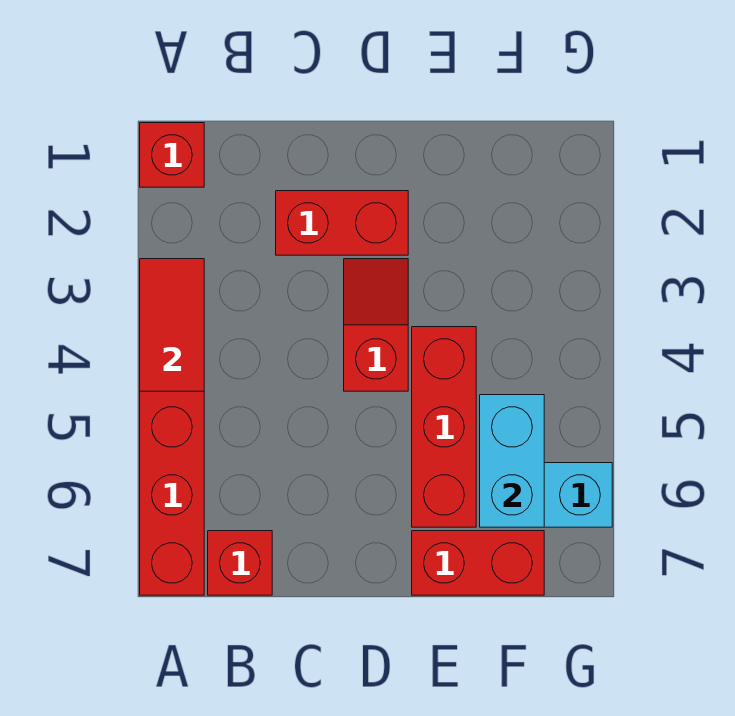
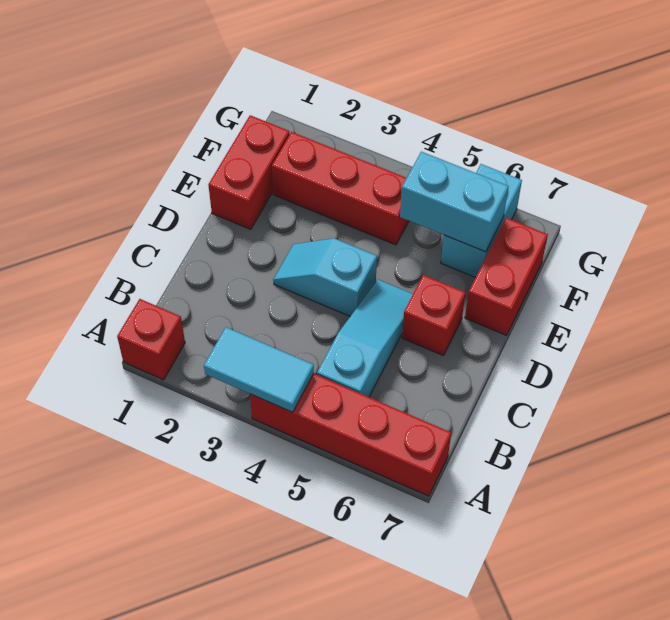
red 1x2 tile [140,259,204,391] -> cyan 1x2 tile [204,327,314,412]
none -> cyan 1x3 slope [317,280,413,397]
red 1x1 brick [208,531,272,595] -> red 1x1 brick moved to [402,275,465,356]
red 1x2 brick [276,191,408,255] -> red 1x2 brick moved to [208,115,290,229]
red 1x2 slope [344,259,408,391] -> cyan 1x2 slope [273,238,377,316]
red 1x3 brick [412,327,476,527] -> red 1x3 brick moved to [272,132,409,245]

